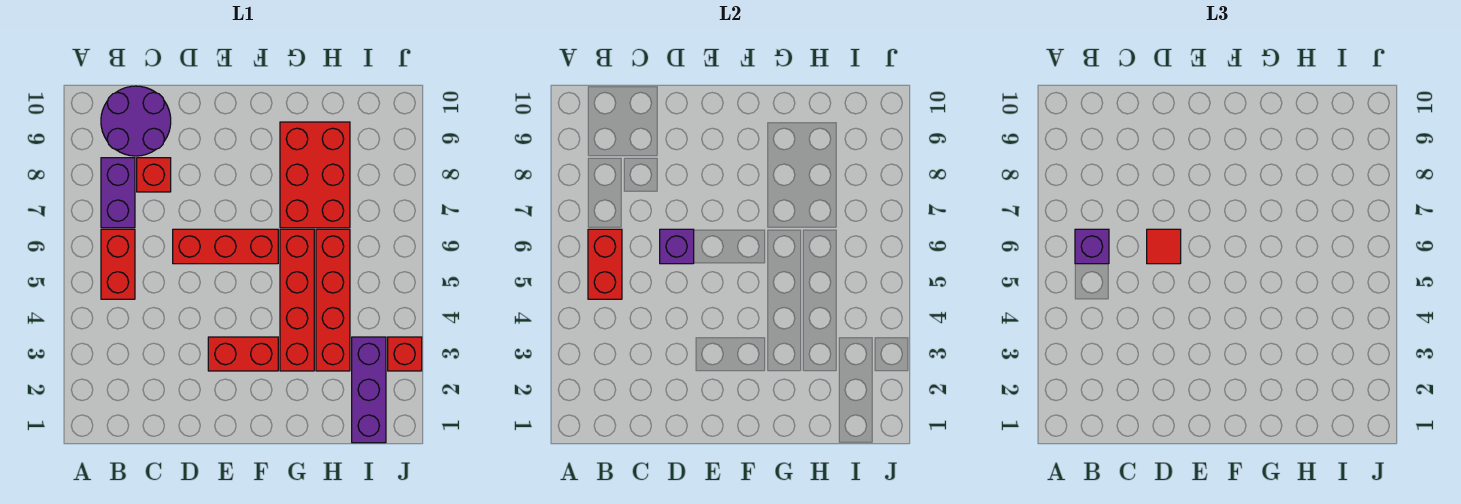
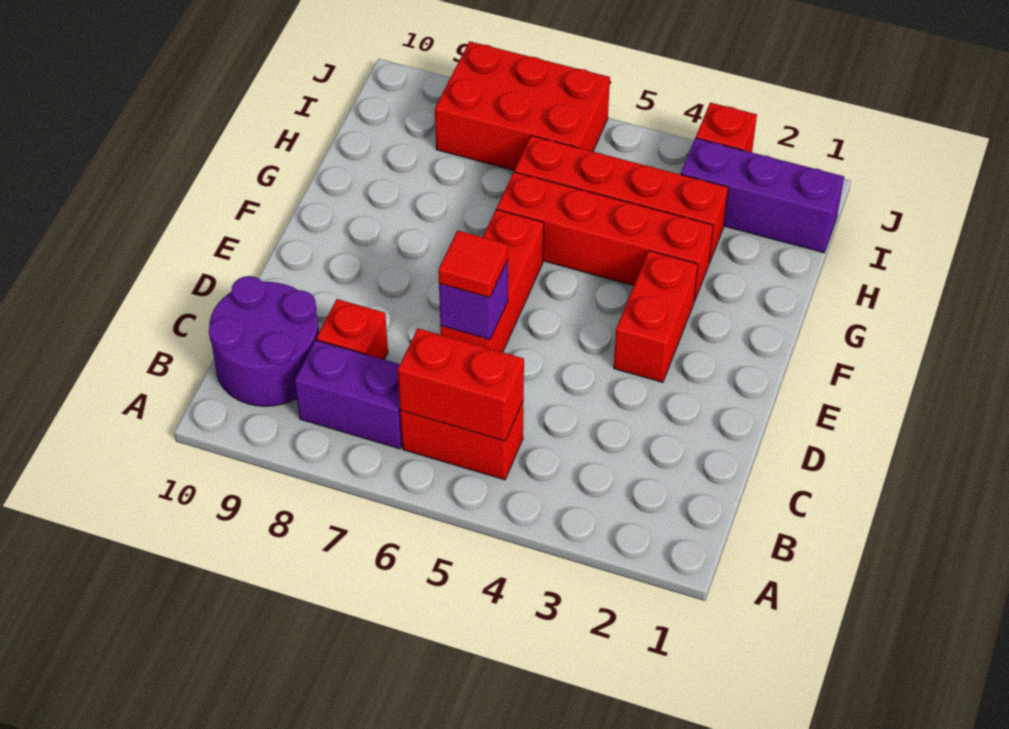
purple 1x1 brick [1075,229,1109,264] -> none
red 2x3 brick [280,122,350,228] -> red 2x3 brick moved to [435,41,610,171]

